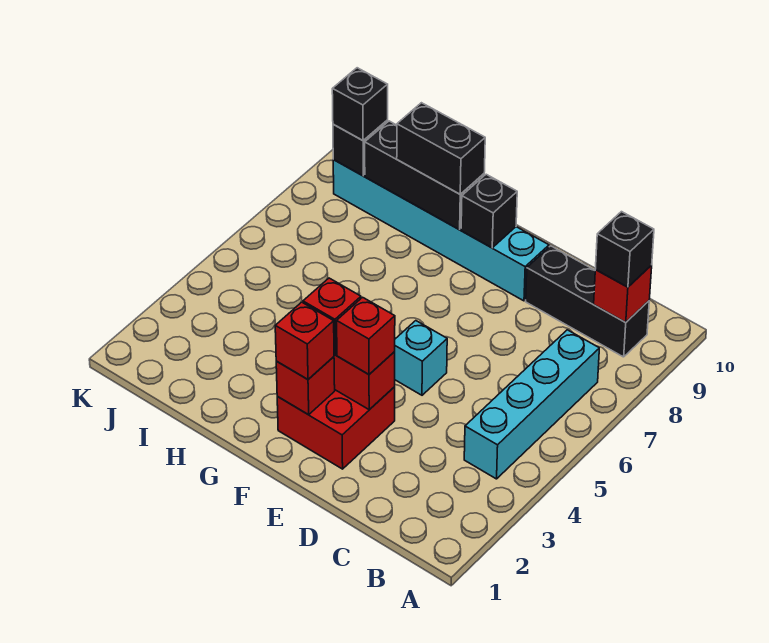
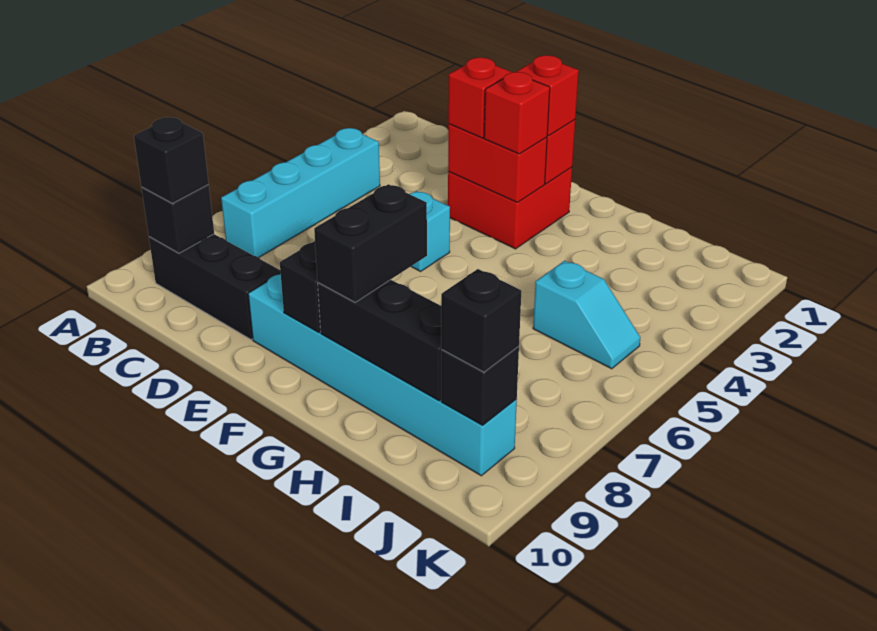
red 1x1 brick [594,265,652,322] -> black 1x1 brick [142,185,214,253]
black 1x2 brick [397,103,485,194] -> black 1x2 brick turned to [314,184,427,302]
none -> cyan 1x2 slope [533,261,640,369]

